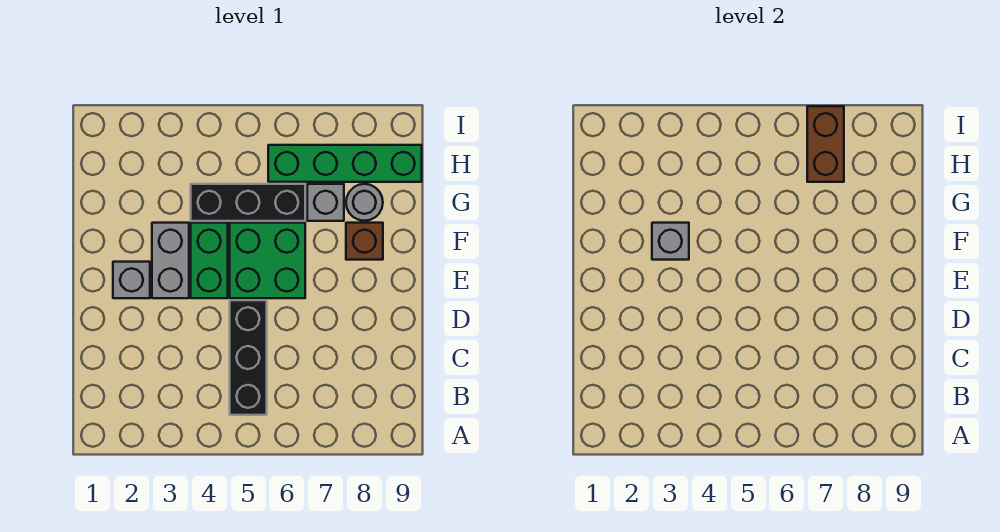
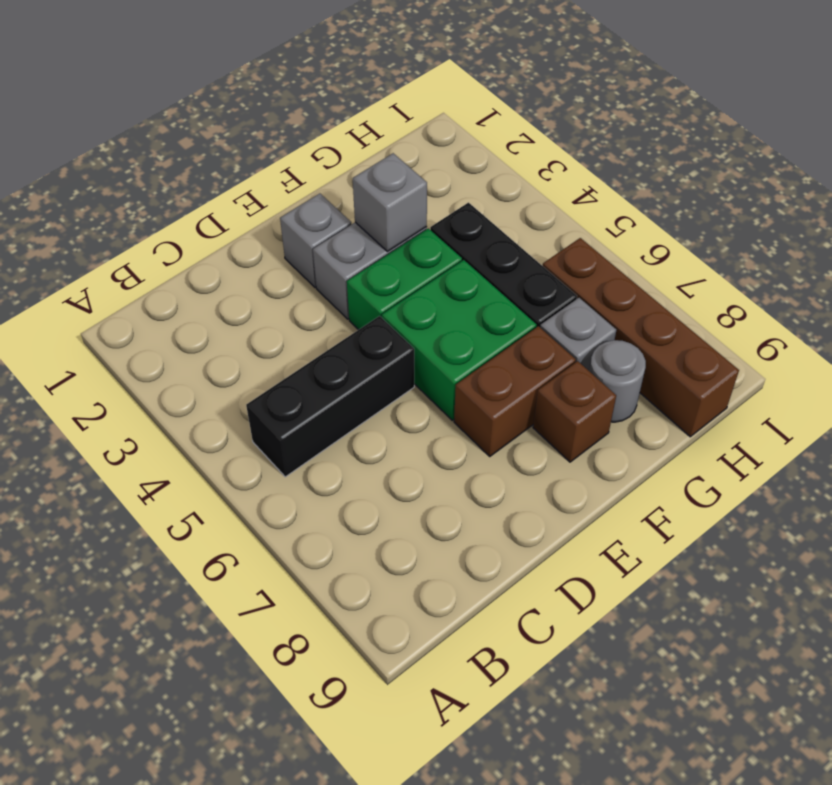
green 1x4 brick [268,145,422,182] -> brown 1x4 brick [543,238,739,437]
brown 1x2 brick [807,106,844,182] -> brown 1x2 brick moved to [454,326,576,456]

